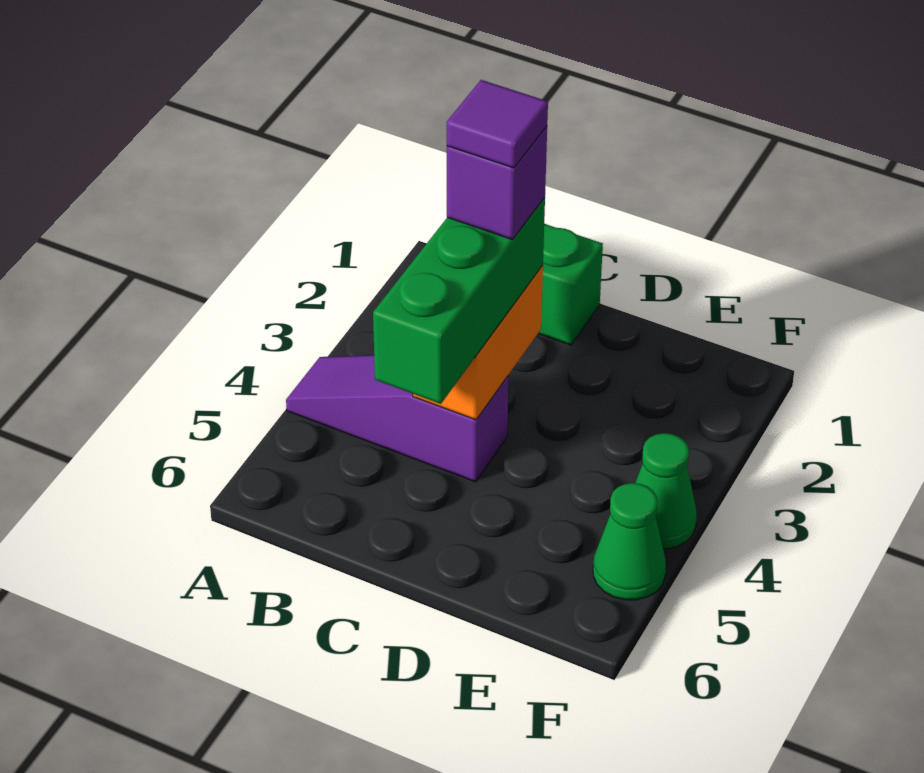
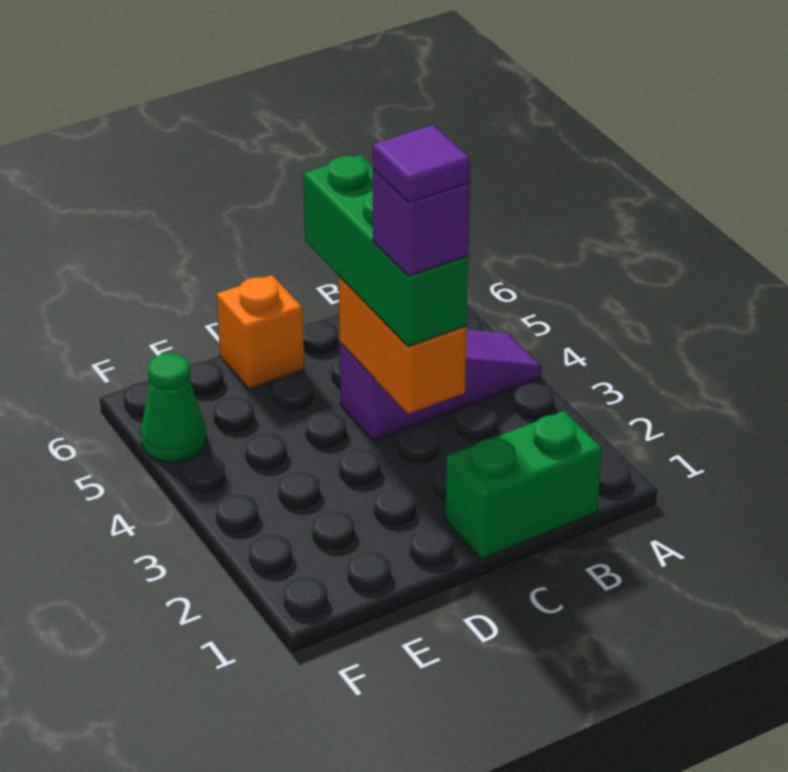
none -> orange 1x1 brick [216,275,304,389]
green 1x1 cone [635,433,697,549] -> none

